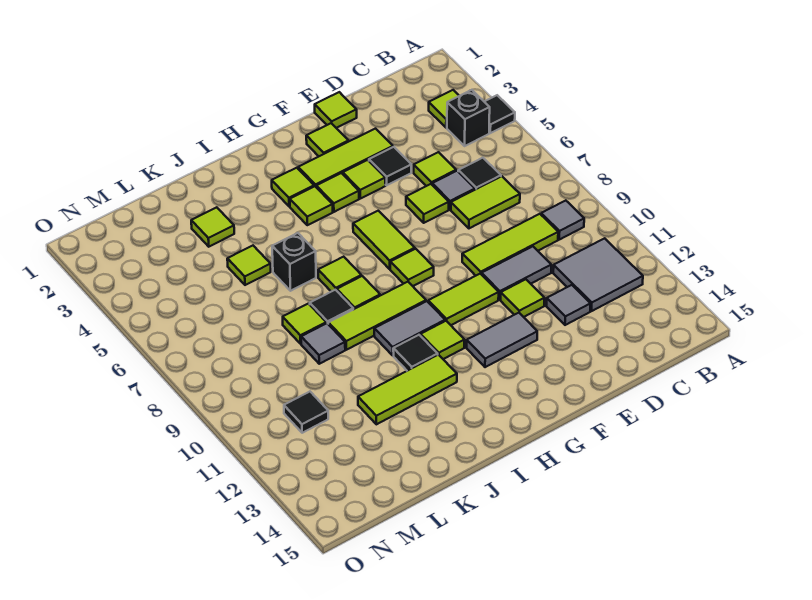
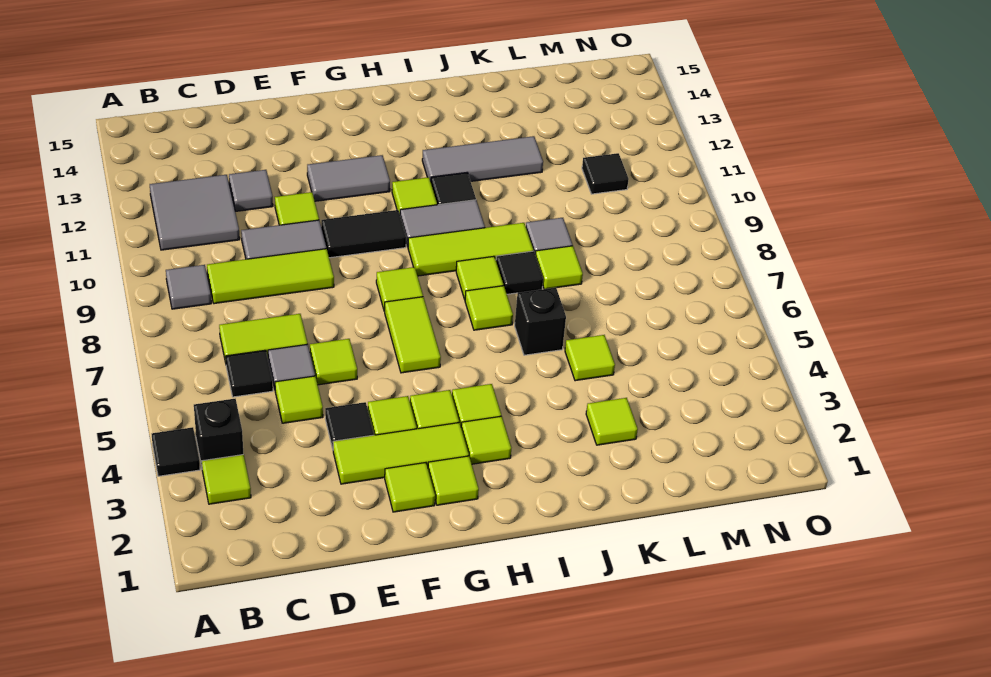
lime 1x1 tile [315,92,357,128] -> lime 1x1 tile moved to [428,456,479,505]
lime 1x2 tile [428,274,499,325] -> black 1x2 tile [321,210,406,258]
lime 1x3 tile [358,355,457,424] -> grey 1x3 tile [422,136,543,182]

